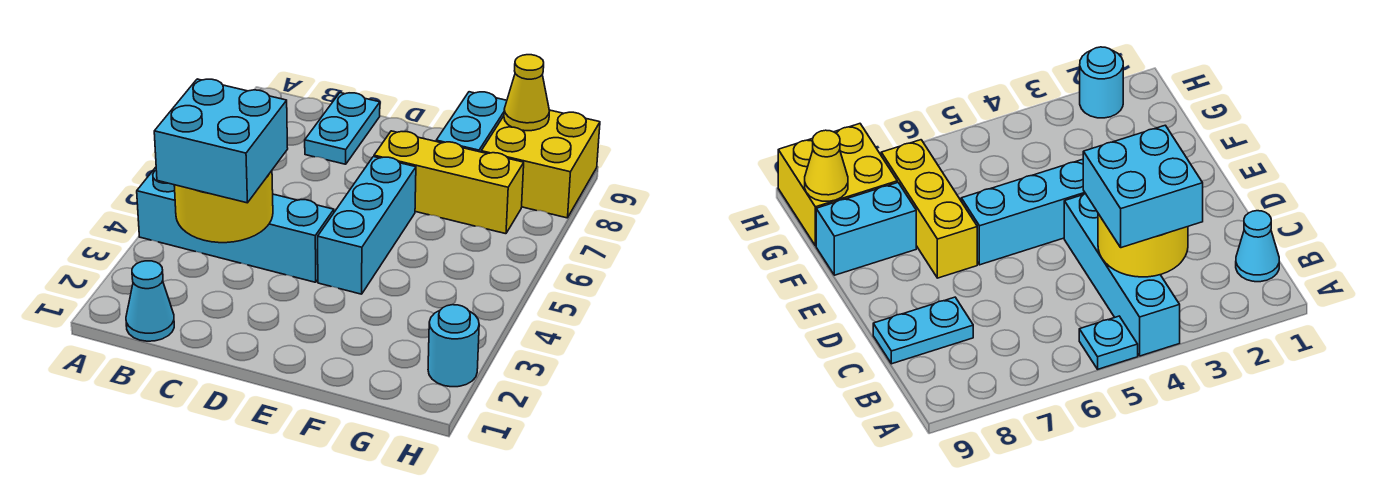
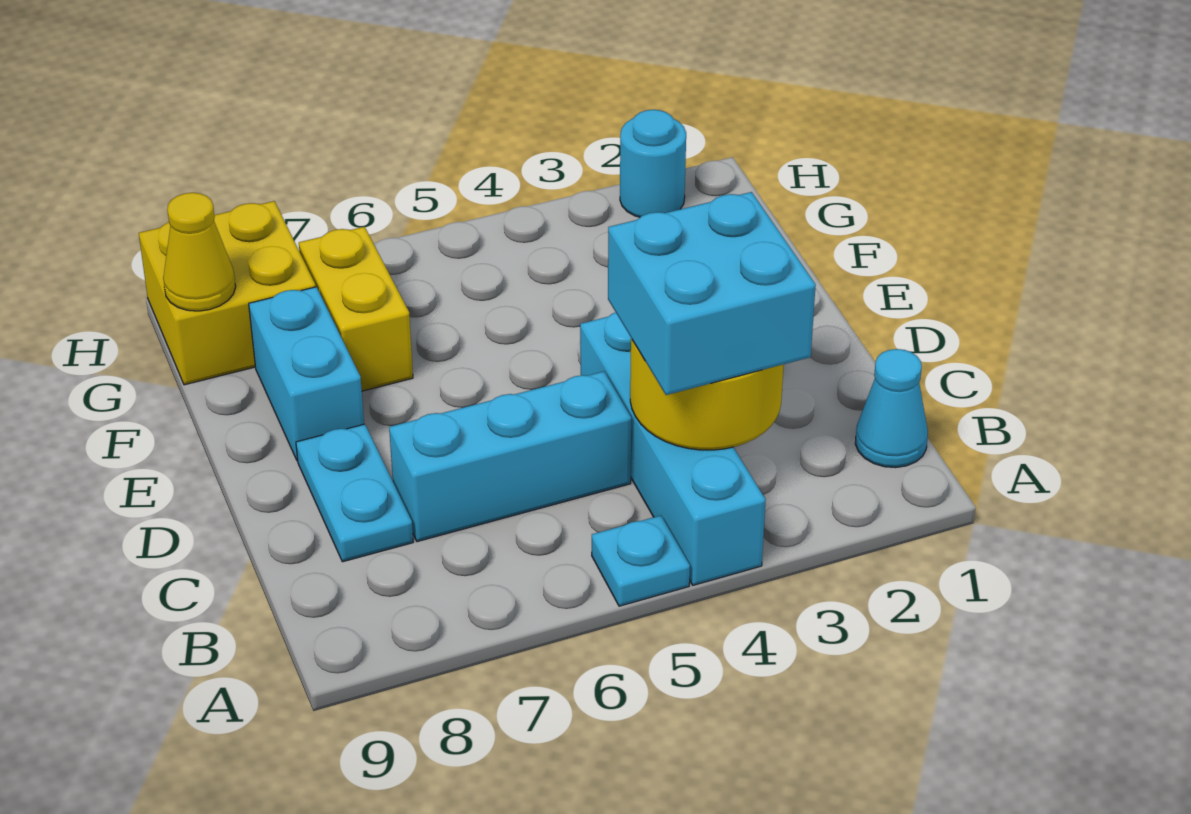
cyan 1x2 plate [305,93,380,164] -> cyan 1x2 plate turned to [296,424,413,562]
cyan 1x3 brick [318,157,416,294] -> cyan 1x3 brick moved to [389,371,631,542]
yellow 1x3 brick [374,131,524,234] -> yellow 1x2 brick [299,227,413,391]
cyan 1x2 brick [436,92,507,152] -> cyan 1x2 brick turned to [249,287,364,461]

